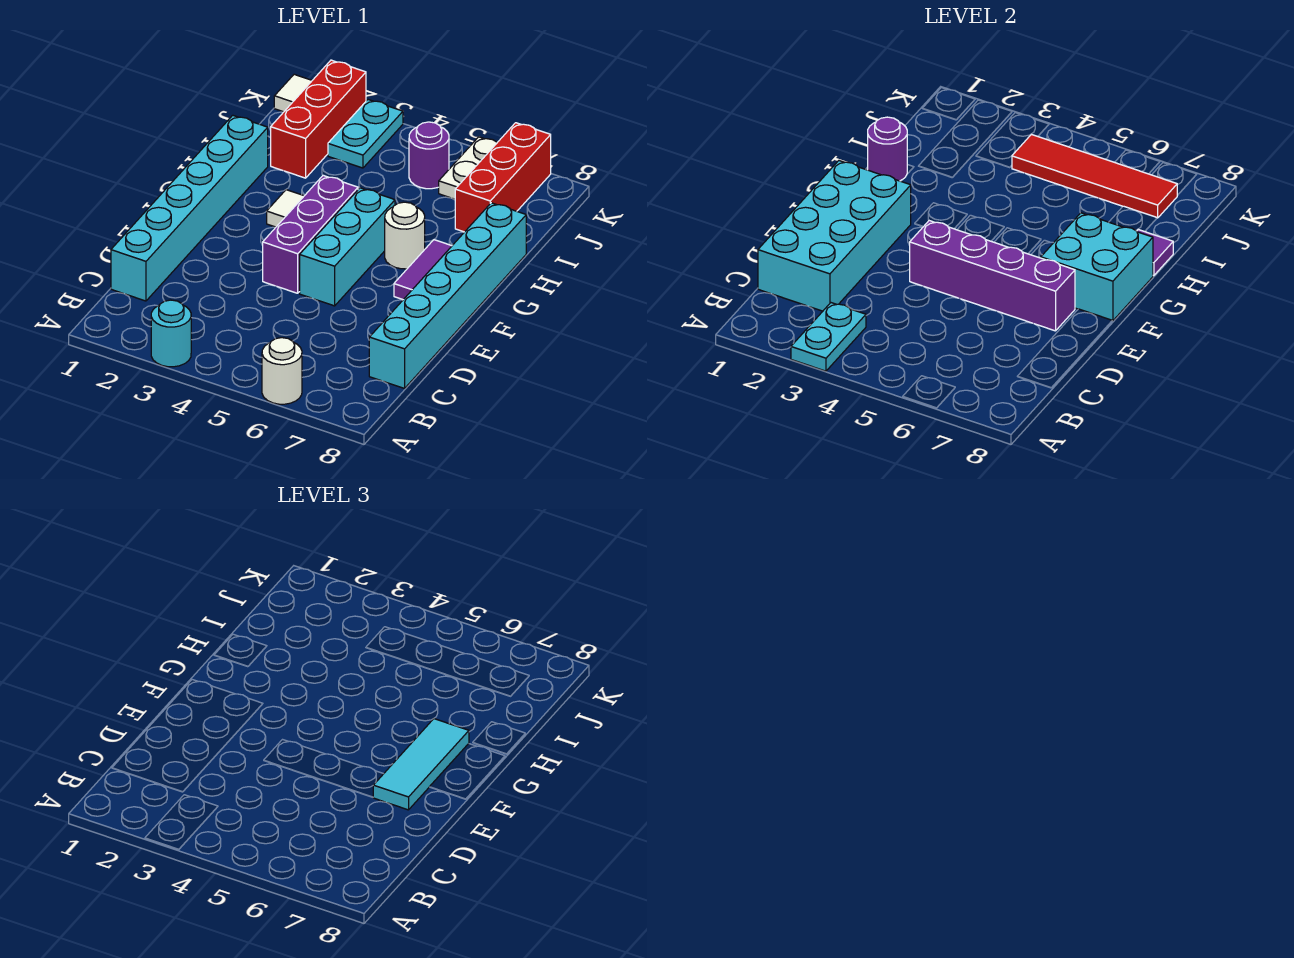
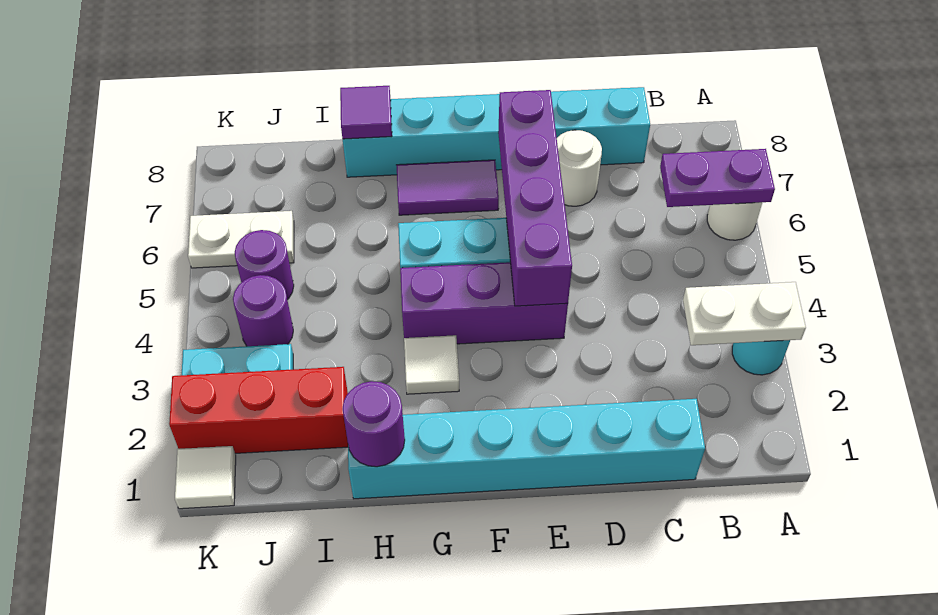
cyan 1x2 plate [791,303,866,371] -> white 1x2 plate [683,282,806,345]
none -> purple 1x2 plate [660,149,775,207]
cyan 2x4 brick [758,161,911,311] -> none
cyan 1x3 tile [373,719,469,810] -> none
cyan 2x2 brick [1041,213,1153,321] -> none
white 1x1 round brick [385,202,425,269] -> white 1x1 round brick moved to [557,130,602,206]
red 1x3 brick [455,123,551,232] -> none
none -> purple 1x1 round brick [233,275,293,346]
red 1x4 tile [1012,135,1177,218] -> none

